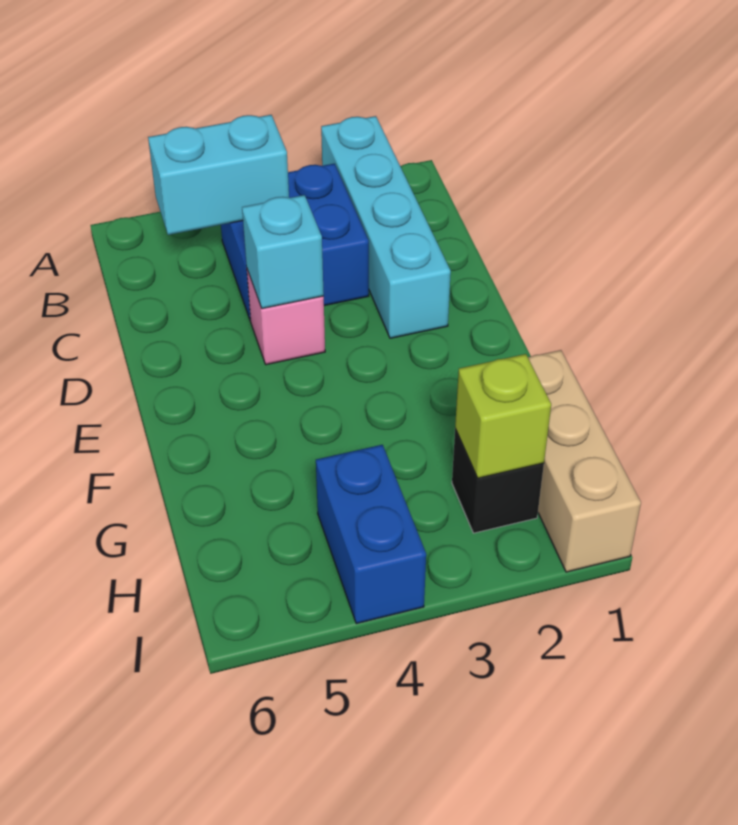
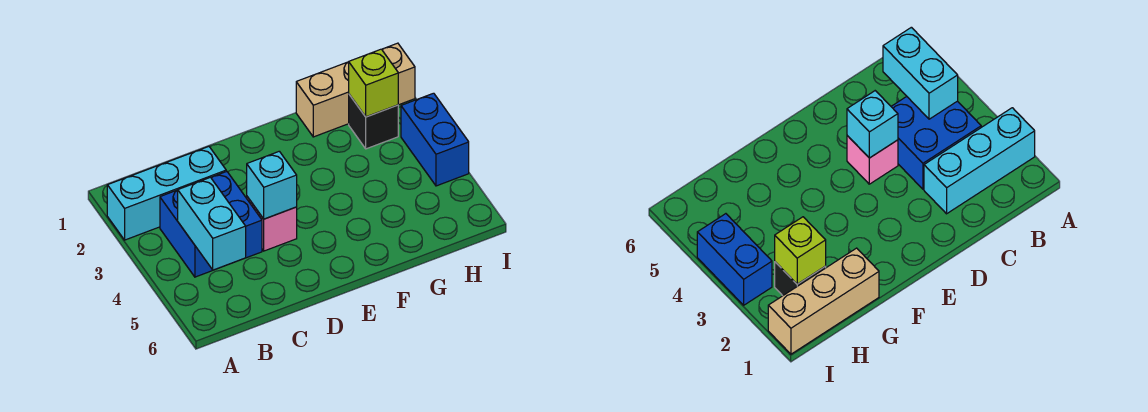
cyan 1x4 brick [321,116,451,338] -> cyan 1x3 brick [107,147,226,240]
blue 1x2 brick [316,445,426,624] -> blue 1x2 brick turned to [401,93,469,186]

